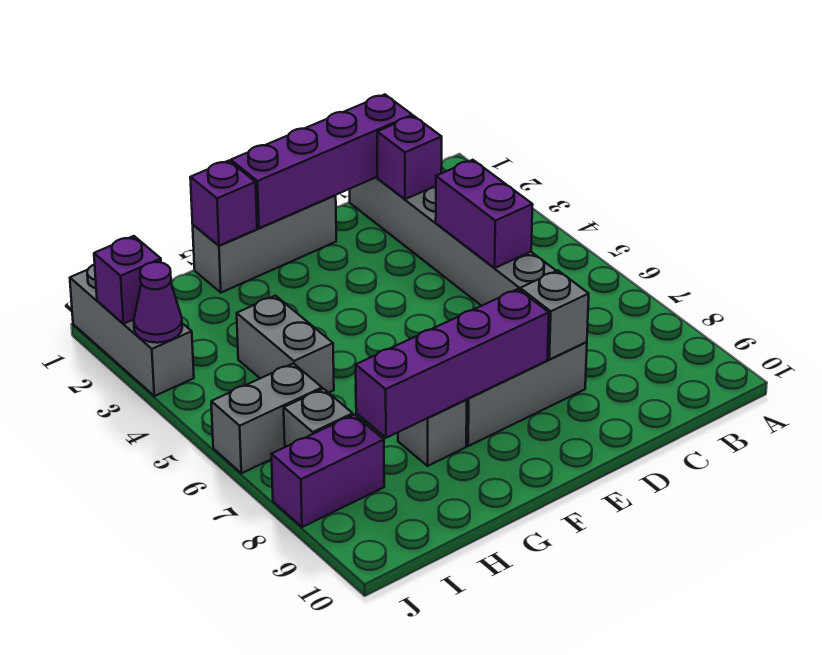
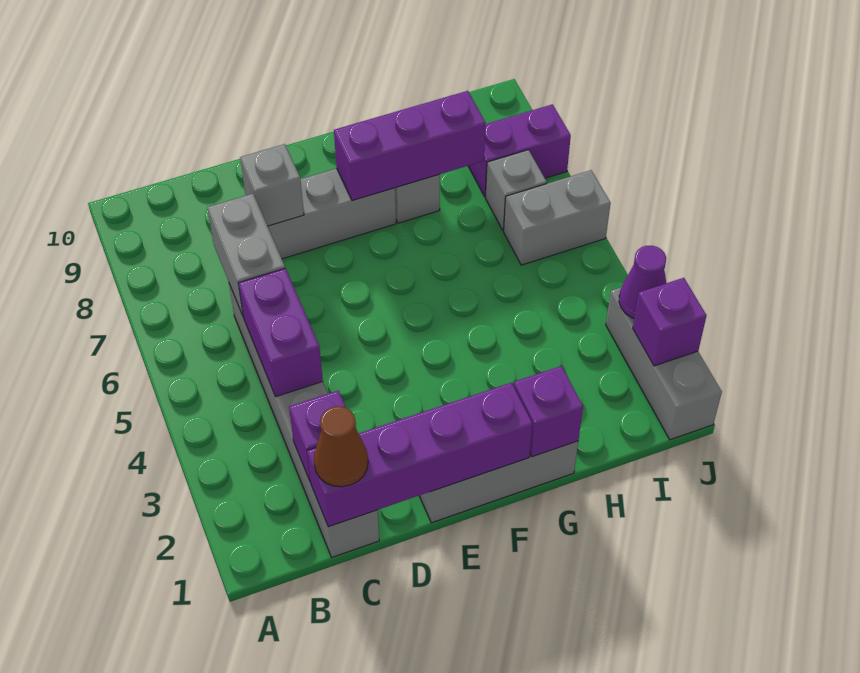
none -> brown 1x1 cone [314,406,368,487]
purple 1x4 brick [356,289,549,438] -> purple 1x3 brick [334,91,486,201]
grey 1x2 brick [237,296,334,393] -> grey 1x2 brick moved to [207,194,285,317]

